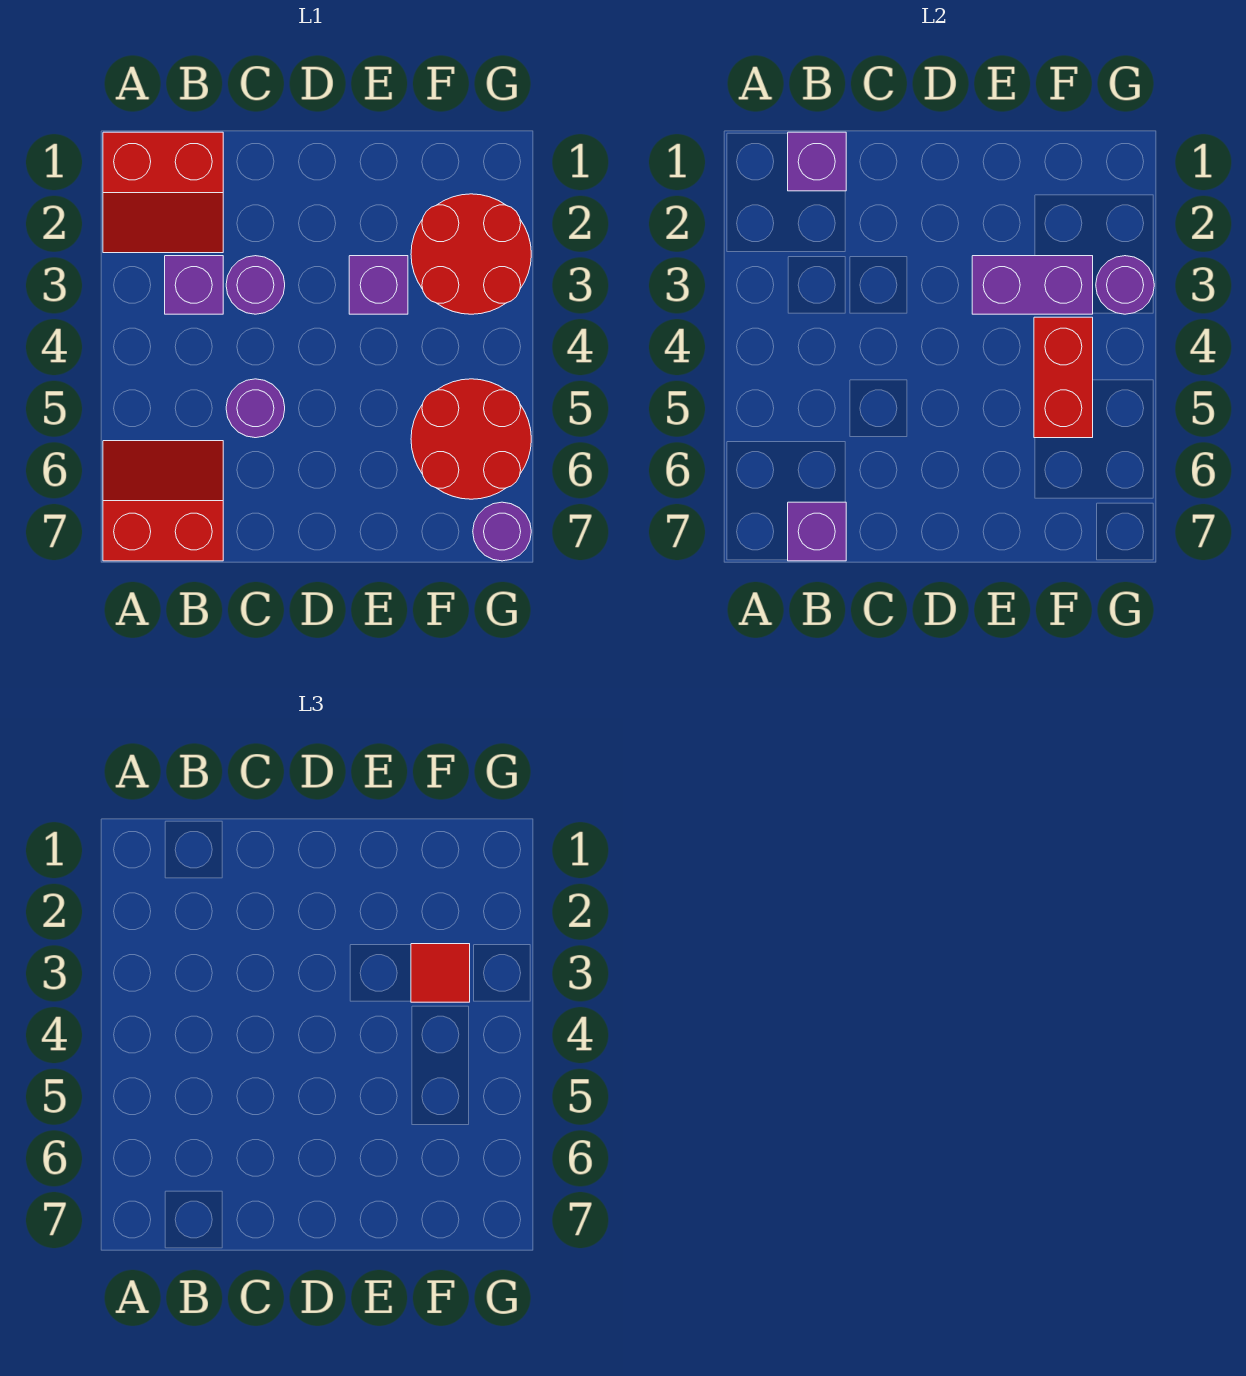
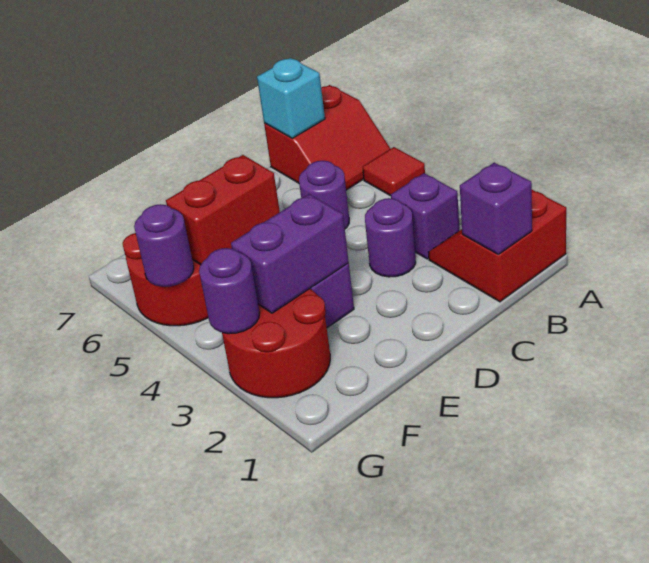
purple 1x1 brick [788,502,846,561] -> cyan 1x1 brick [257,58,325,138]
red 1x1 tile [411,944,470,1002] -> red 1x1 tile moved to [363,147,425,196]
red 1x2 brick [1034,317,1093,438] -> red 1x2 brick turned to [166,155,280,265]
purple 1x1 round brick [473,502,531,561] -> purple 1x1 round brick moved to [134,204,194,287]

